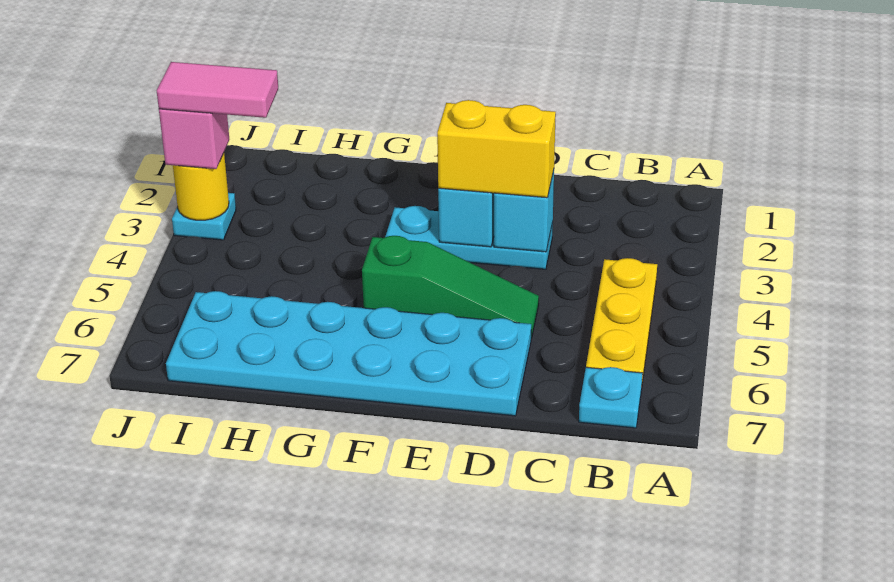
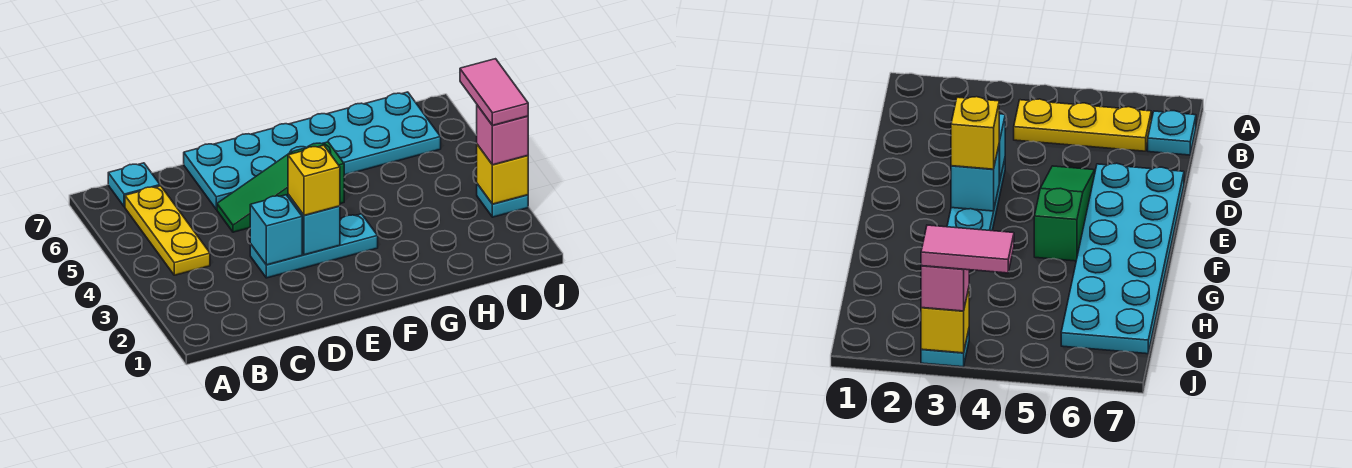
yellow 1x2 brick [437,100,556,198] -> yellow 1x1 brick [288,145,340,216]
pink 1x2 tile [157,62,278,118] -> pink 1x2 tile turned to [460,59,528,125]
yellow 1x1 round brick [173,153,229,220] -> yellow 1x1 brick [477,145,528,204]

